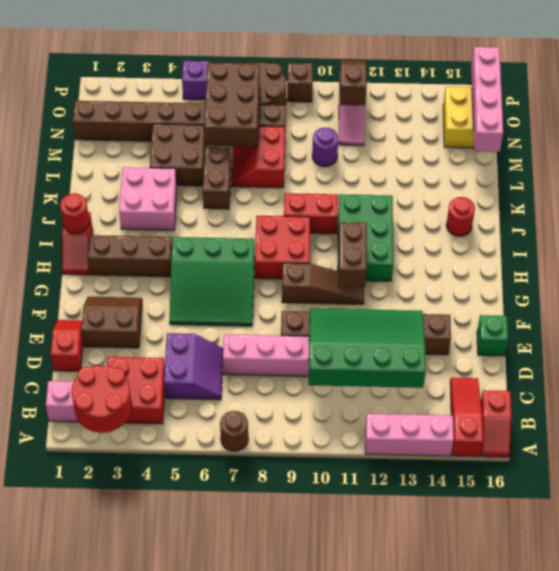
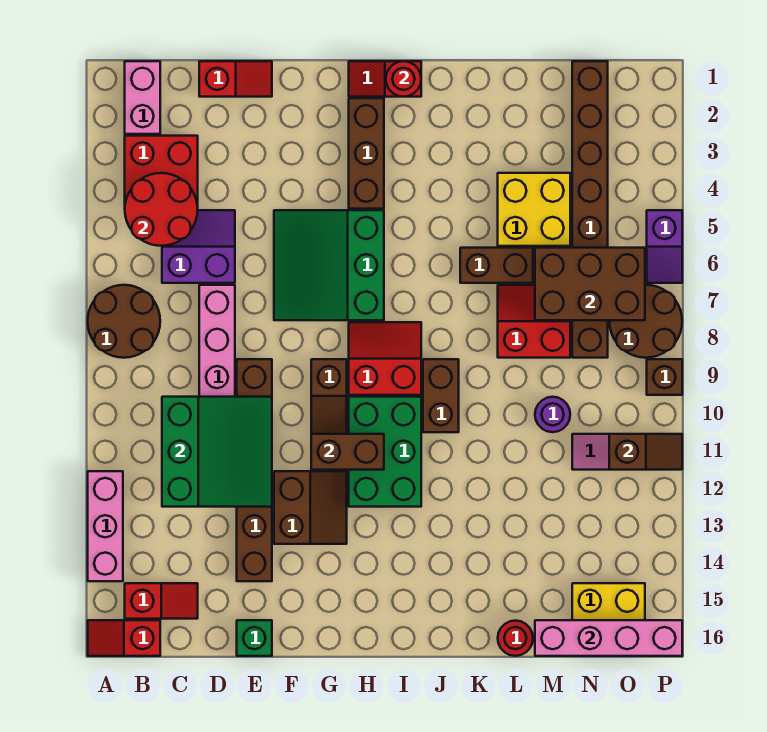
red 2x2 round brick [72,365,132,433] -> red 2x2 round brick moved to [125,173,198,246]
brown 1x1 round brick [220,411,248,451] -> brown 2x2 round brick [88,285,160,358]
red 1x3 slope [450,378,483,457] -> red 1x2 slope [125,583,198,619]
purple 2x2 slope [164,333,223,400] -> purple 2x2 slope turned to [162,210,235,283]
green 3x4 slope [309,308,426,388] -> green 3x3 slope [162,397,272,507]
brown 2x2 slope [81,297,142,348] -> brown 2x2 slope moved to [274,471,347,544]
red 2x2 brick [255,216,310,279] -> red 2x2 slope [349,322,421,395]
green 2x3 brick [338,194,393,281] -> green 2x3 brick turned to [349,397,421,507]
pink 2x2 brick [119,167,177,230] -> none
red 1x2 brick [284,193,338,234] -> brown 1x2 brick [423,359,459,432]
red 1x1 round brick [446,197,475,236] -> red 1x1 round brick moved to [498,621,533,656]
brown 2x2 brick [150,124,206,186] -> yellow 2x2 brick [498,173,570,246]

